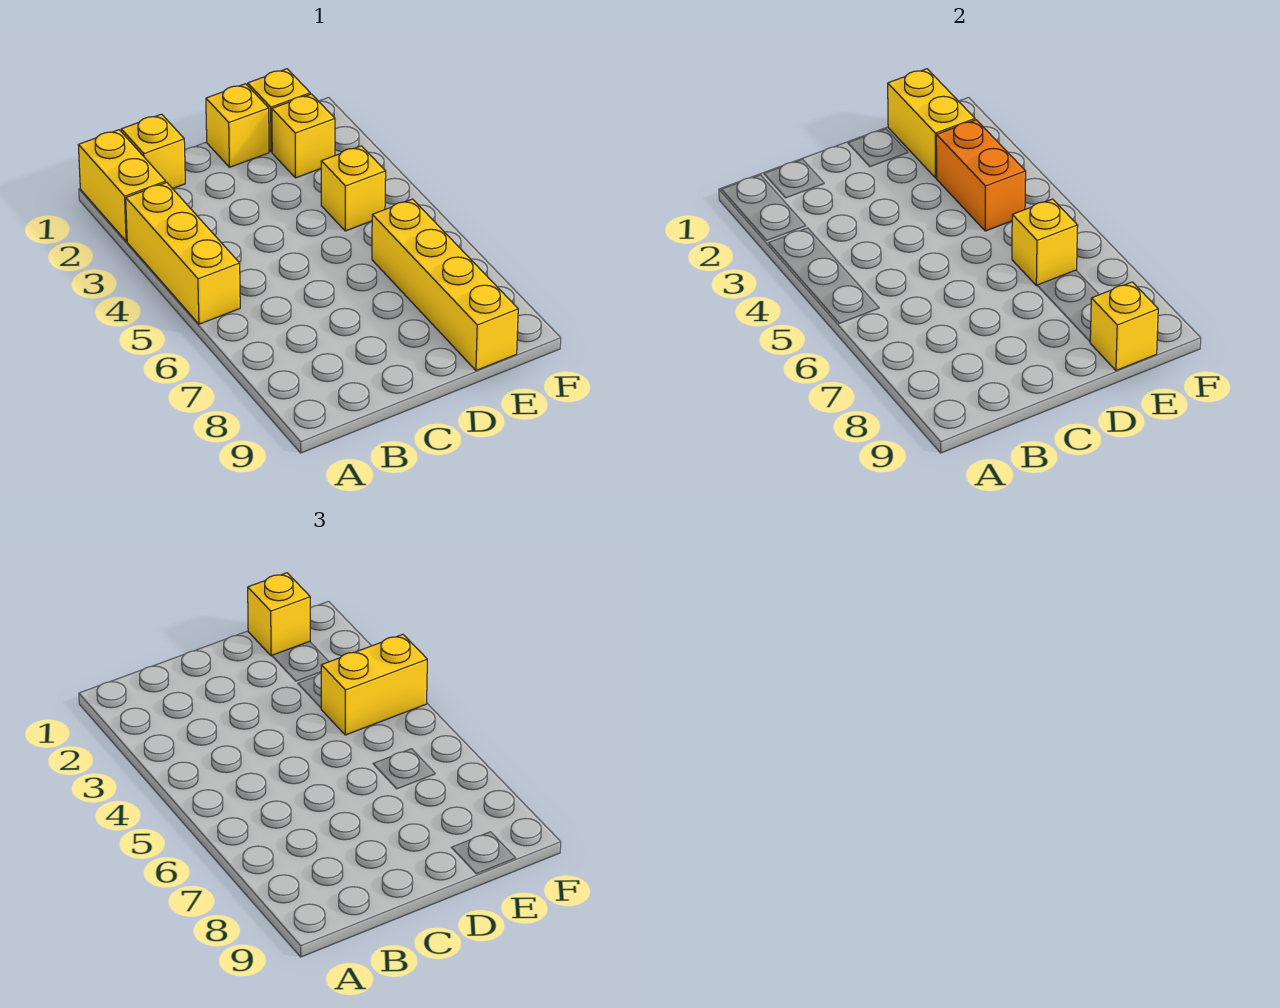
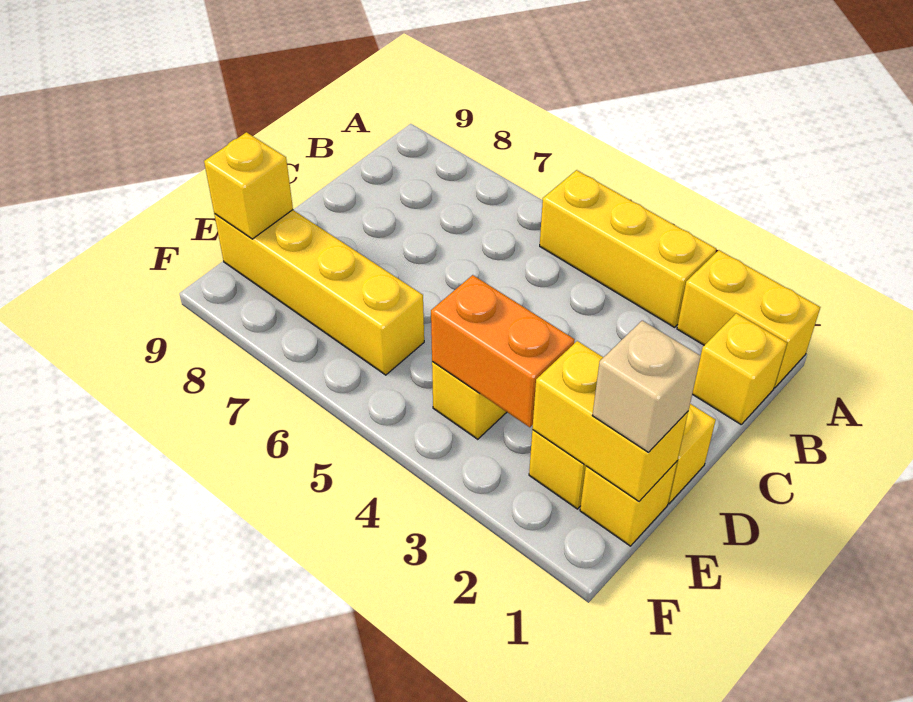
yellow 1x1 brick [248,573,310,656] -> tan 1x1 brick [592,320,701,452]
yellow 1x2 brick [321,634,427,735] -> none
yellow 1x1 brick [1012,199,1078,286] -> none

